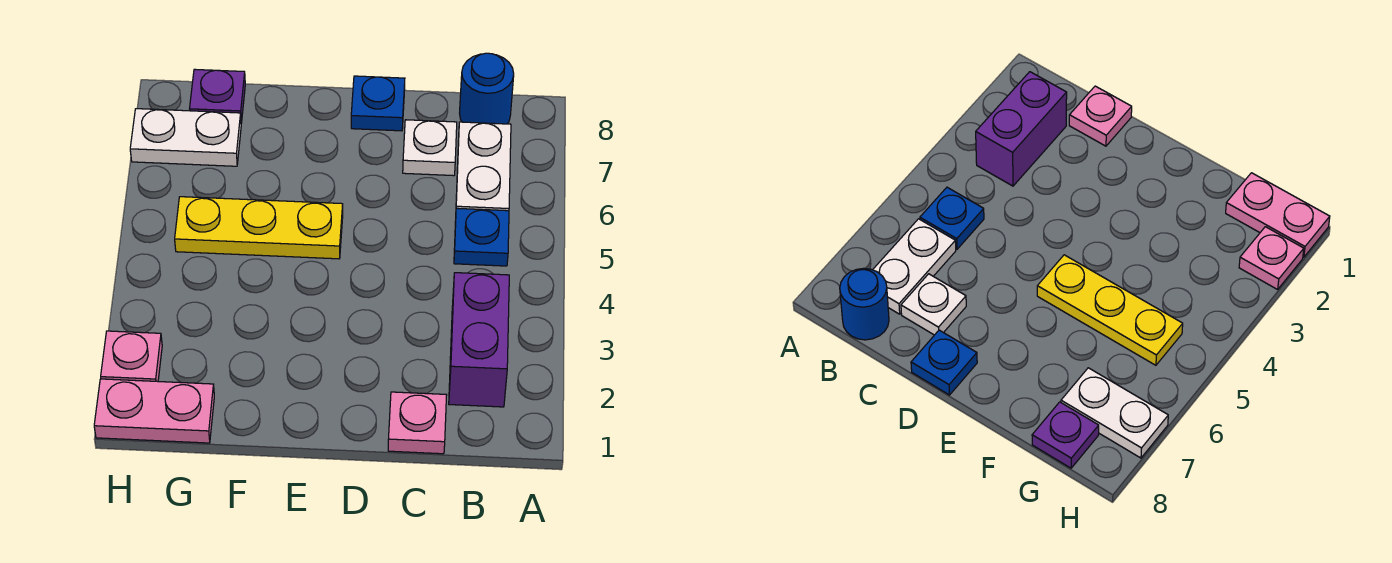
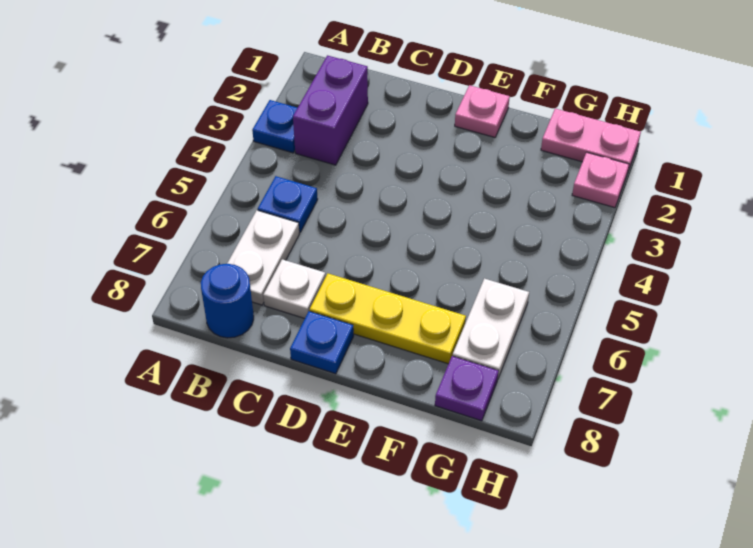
none -> blue 1x1 plate [252,100,297,153]
pink 1x1 plate [388,392,447,454] -> pink 1x1 plate moved to [455,85,510,137]
yellow 1x3 plate [175,197,343,259] -> yellow 1x3 plate moved to [310,274,466,364]
white 1x2 plate [130,109,241,166] -> white 1x2 plate turned to [453,278,529,378]

